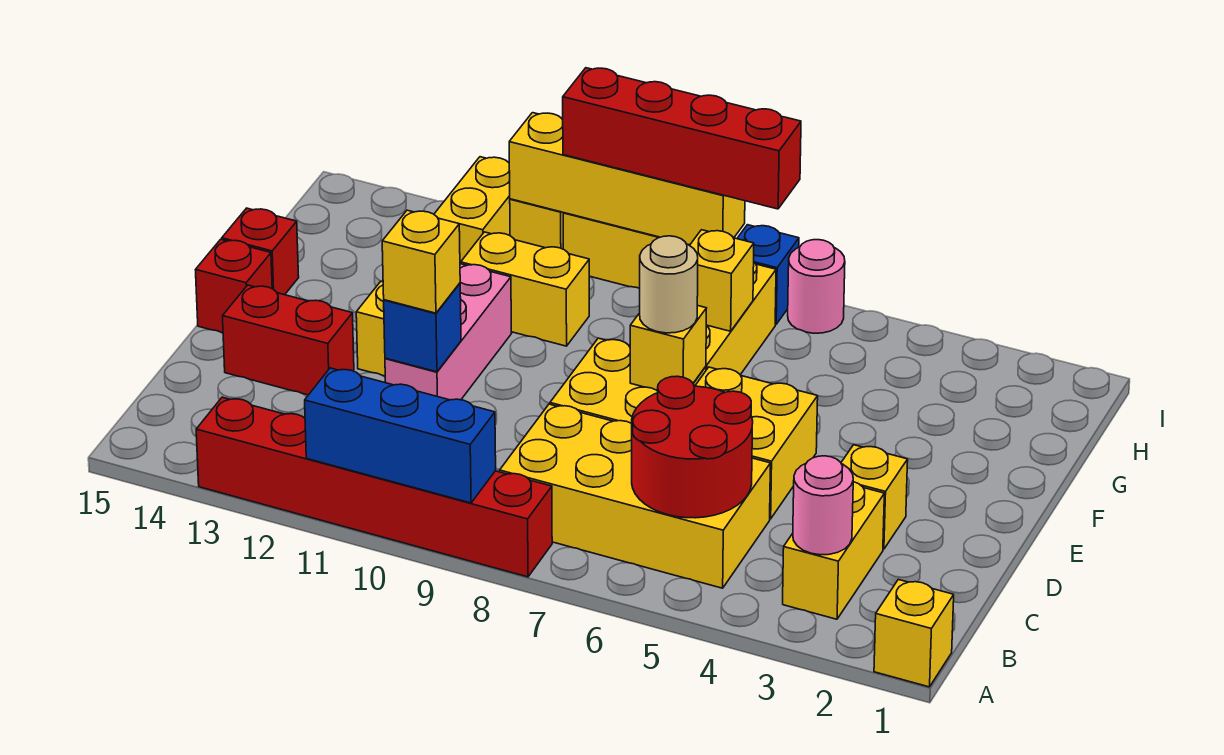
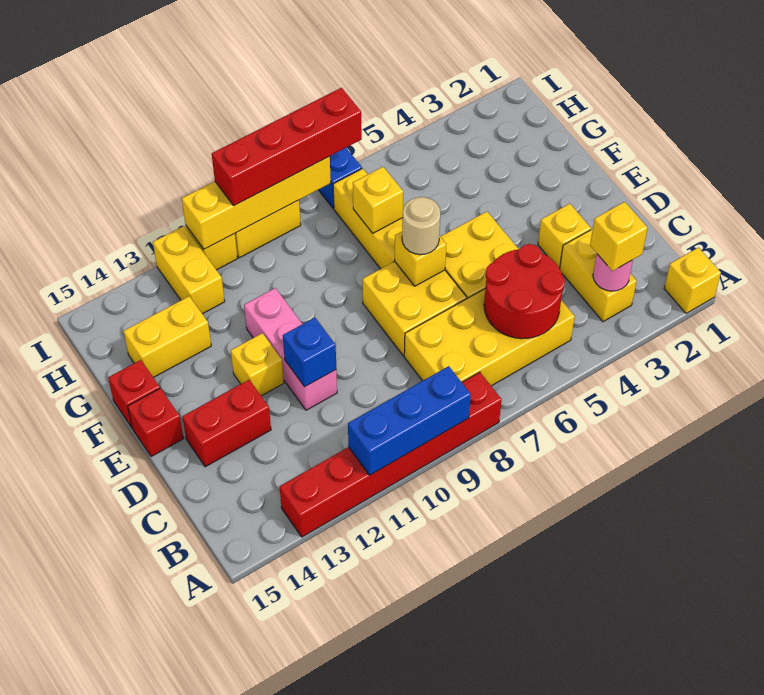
yellow 1x1 brick [382,210,460,313] -> yellow 1x1 brick moved to [590,202,648,271]
yellow 1x2 brick [461,232,589,346] -> yellow 1x2 brick moved to [124,296,211,377]
pink 1x1 round brick [788,240,845,333] -> none

